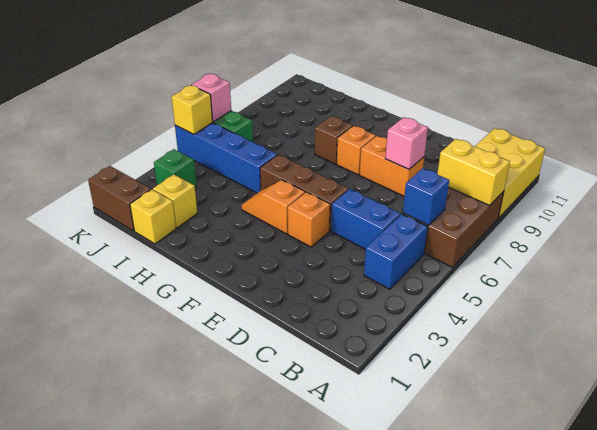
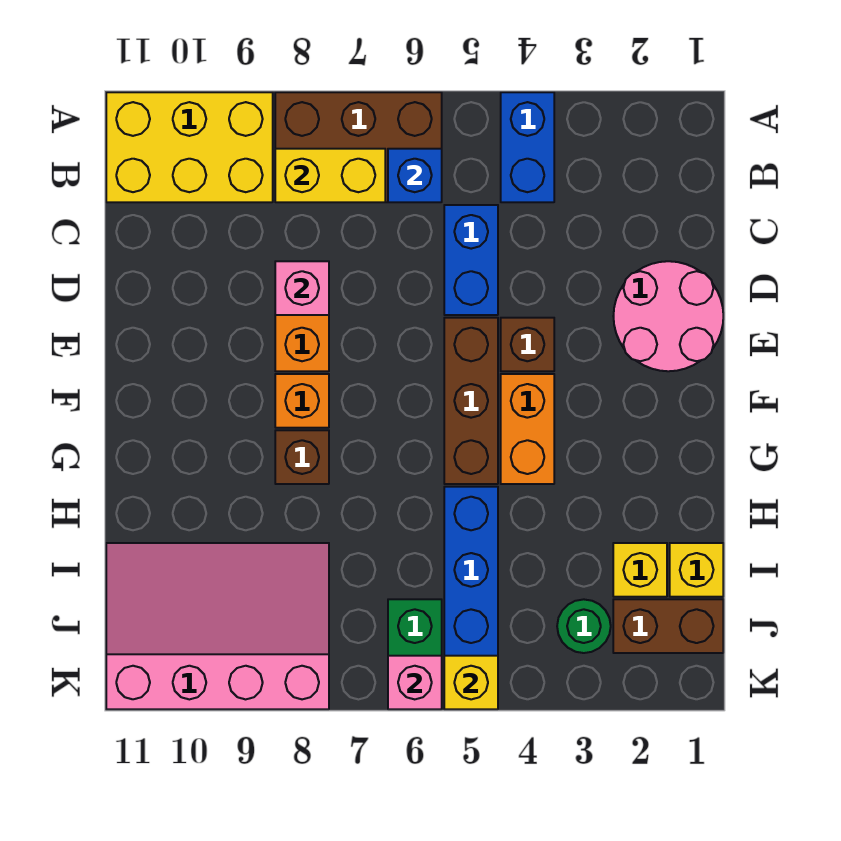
yellow 1x2 brick [437,139,510,205] -> yellow 1x2 brick turned to [275,149,385,202]
blue 1x2 brick [364,214,428,289] -> blue 1x2 brick turned to [501,92,554,202]
none -> pink 2x2 round brick [613,261,723,371]
orange 1x1 brick [288,192,330,247] -> brown 1x1 brick [501,318,554,371]
orange 1x2 slope [242,180,305,234] -> orange 1x2 brick [501,374,554,484]
none -> pink 3x4 slope [106,543,329,709]
brown 1x2 brick [88,166,151,231] -> brown 1x2 brick turned to [613,599,723,653]
green 1x1 brick [154,149,197,188] -> green 1x1 round brick [557,599,611,653]

